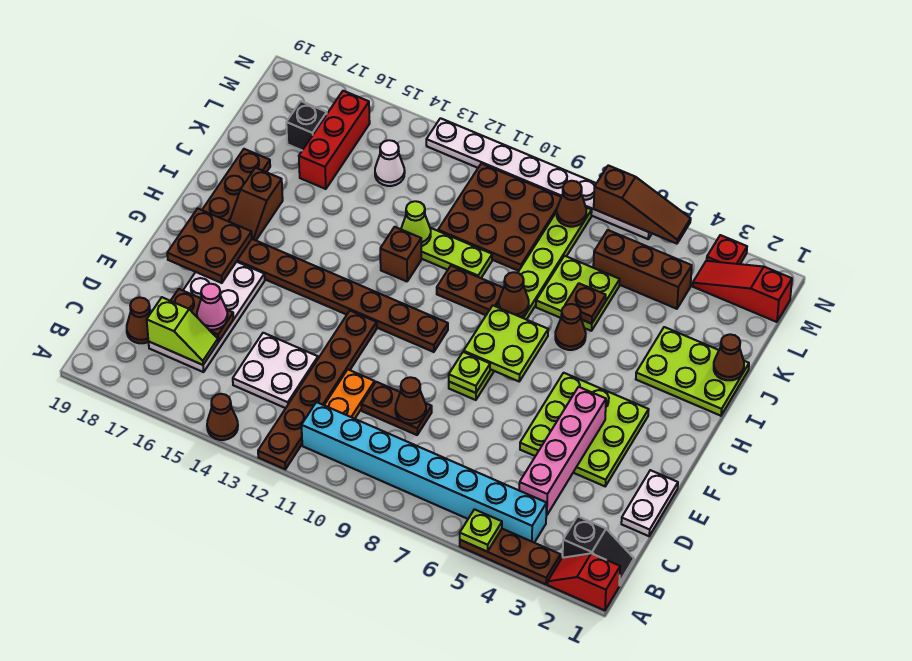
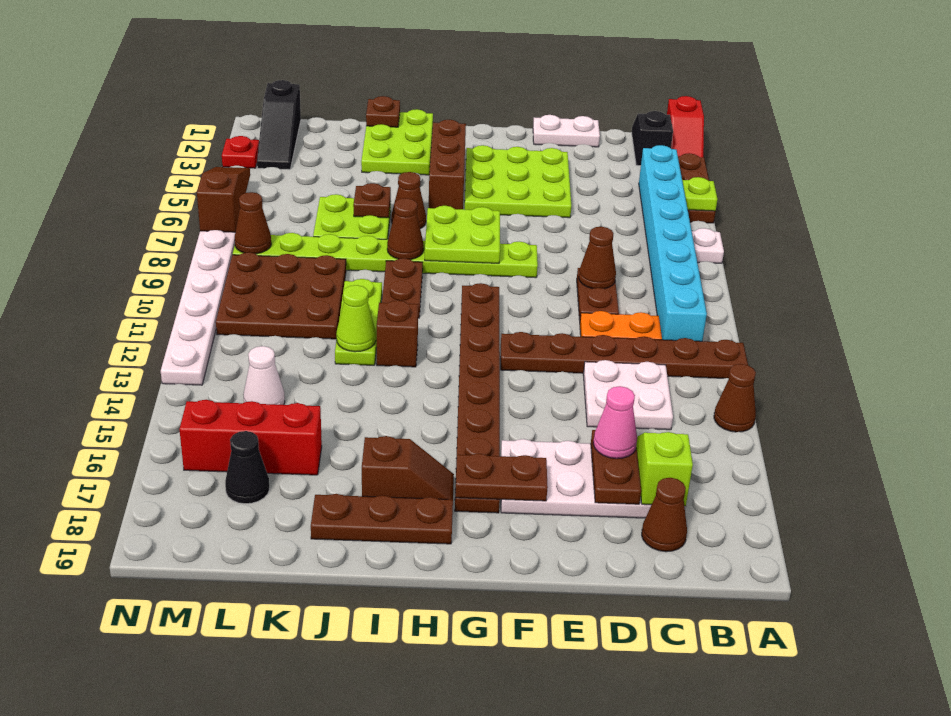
none -> white 1x1 plate [692,228,724,263]
pink 1x4 brick [519,387,606,515] -> none
lime 1x1 plate [449,352,490,393] -> none
brown 2x2 plate [167,208,252,283] -> brown 1x2 plate [455,454,548,501]
brown 1x1 cone [714,334,744,380] -> brown 1x1 plate [366,96,400,127]
brown 1x3 brick [593,230,692,309] -> brown 1x3 brick moved to [429,120,466,209]
black 1x1 brick [286,101,327,150] -> black 1x1 cone [225,431,270,504]
red 1x3 slope [693,261,792,322] -> black 1x3 slope [257,80,301,170]

